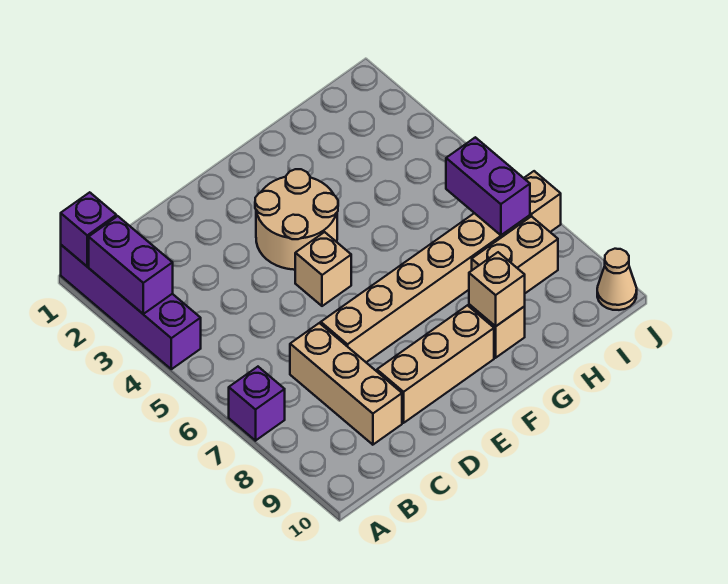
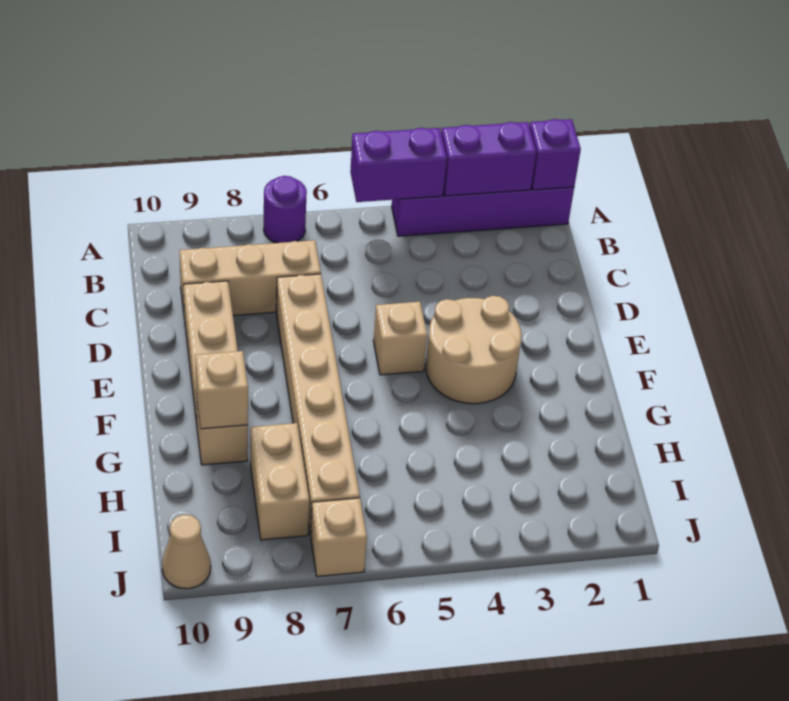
purple 1x1 brick [229,367,285,441] -> purple 1x1 round brick [264,176,307,243]
purple 1x2 brick [446,137,530,235] -> purple 1x2 brick moved to [350,128,447,202]

